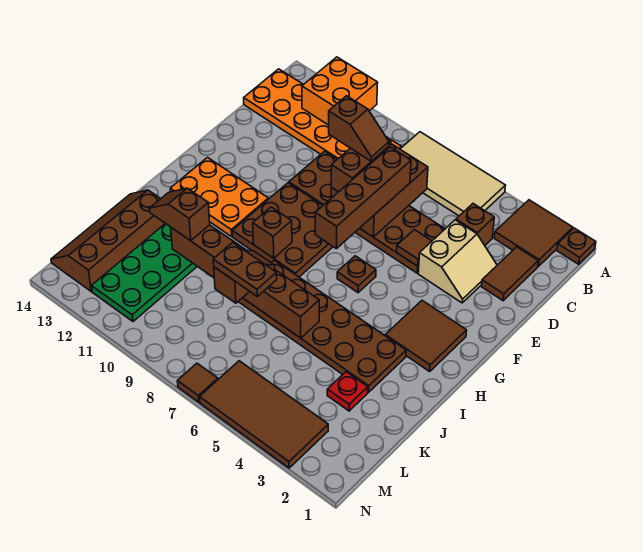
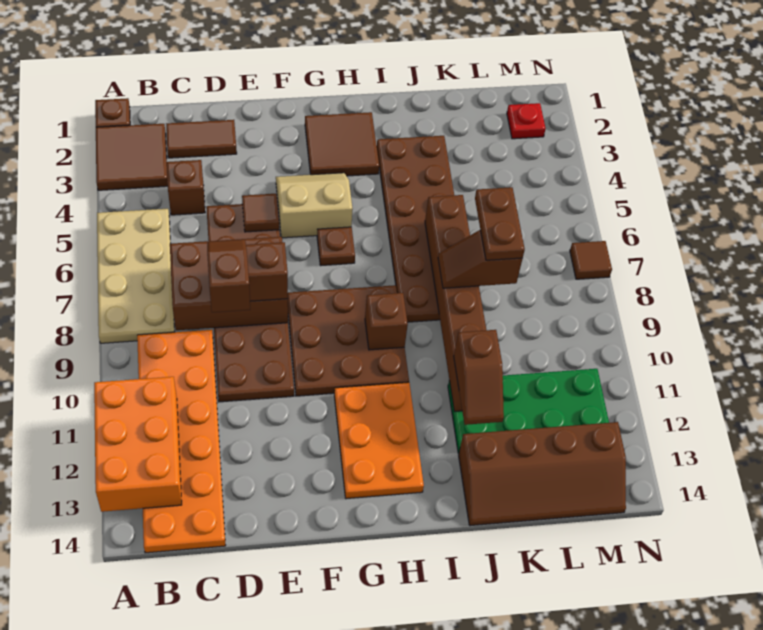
tan 2x4 tile [400,132,506,216] -> tan 2x4 plate [97,209,175,343]
orange 2x2 brick [302,57,378,125] -> orange 2x3 brick [94,377,182,512]
tan 2x2 slope [418,220,497,303] -> tan 2x2 slope moved to [276,173,352,238]
brown 1x4 brick [315,147,411,249] -> none
red 1x1 plate [327,372,368,411] -> red 1x1 plate moved to [507,103,546,139]
brown 2x4 tile [200,361,328,468] -> none

